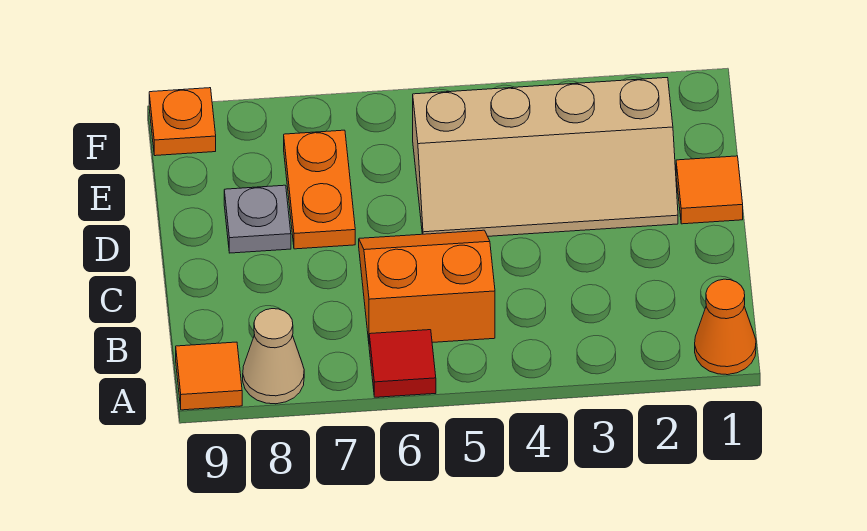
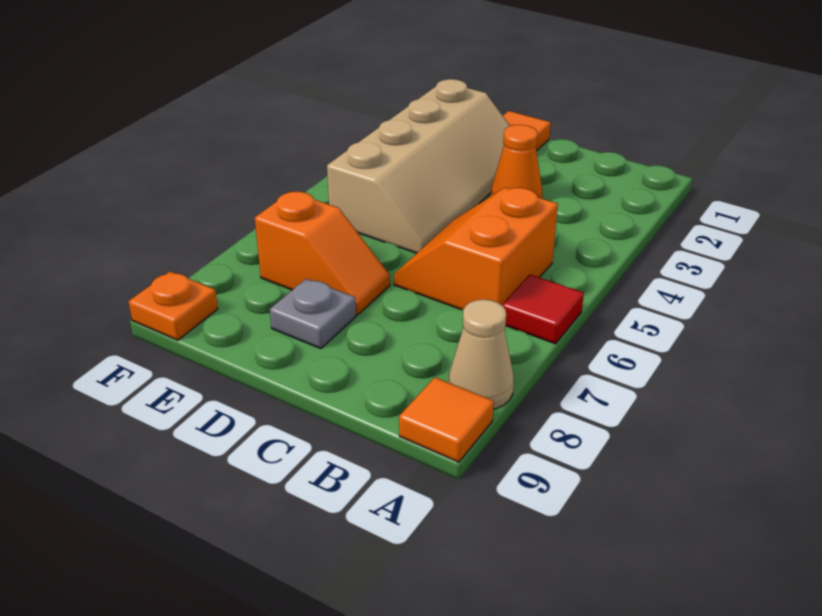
orange 1x1 cone [695,279,756,375] -> orange 1x1 cone moved to [491,125,542,199]
orange 1x2 plate [284,130,355,249] -> orange 1x2 slope [255,192,390,315]

